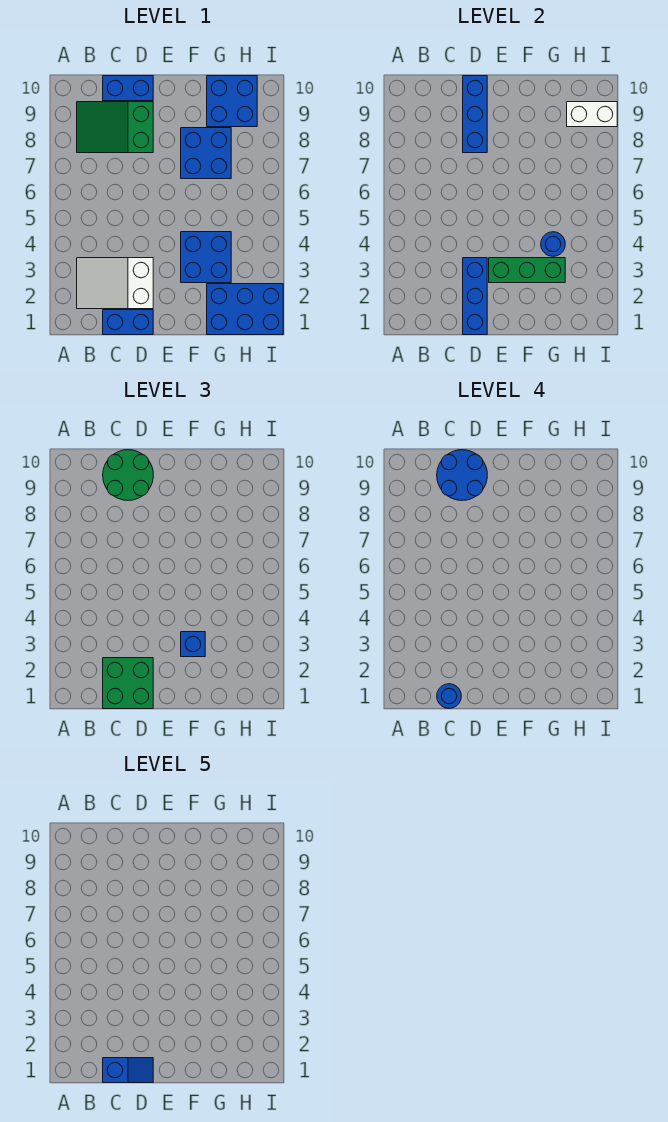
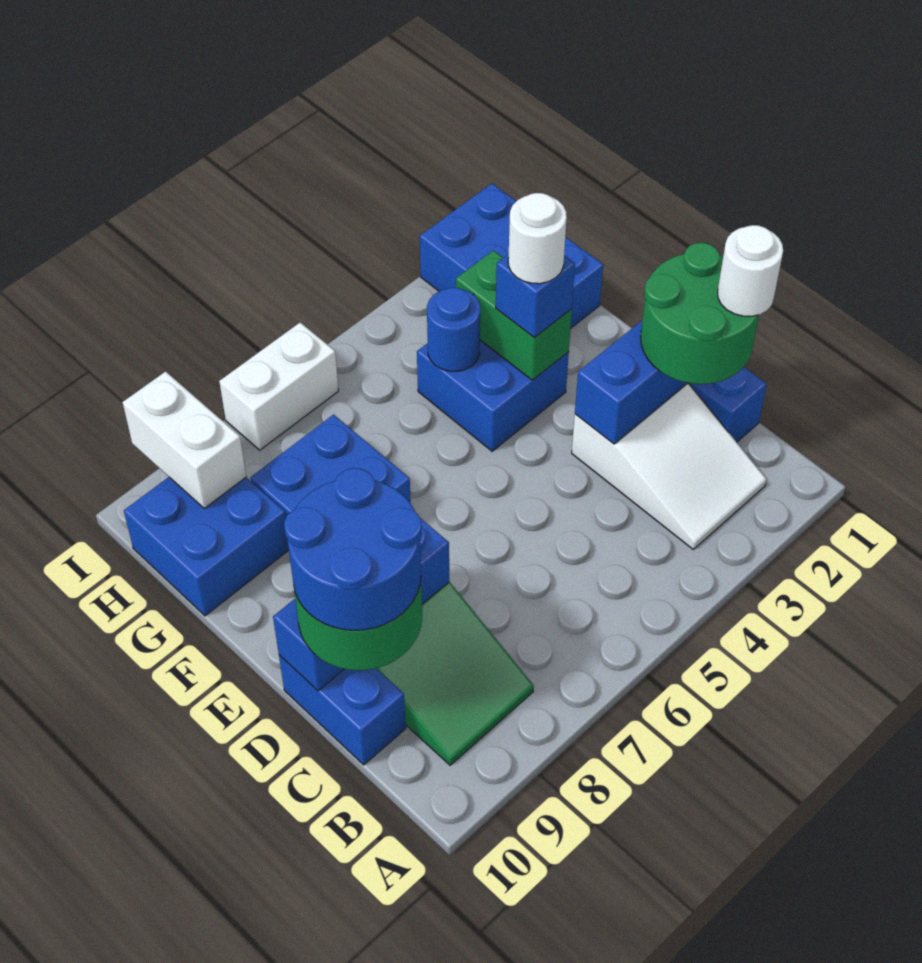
green 2x2 brick [103,658,153,709] -> green 2x2 round brick [641,243,759,384]
blue 1x1 round brick [437,684,461,708] -> white 1x1 round brick [717,225,783,316]
blue 1x2 slope [103,1058,153,1083] -> none
green 1x3 brick [489,258,565,283] -> green 1x2 brick [456,250,572,380]
none -> white 1x1 round brick [508,193,567,284]
none -> white 1x2 brick [219,323,339,450]

